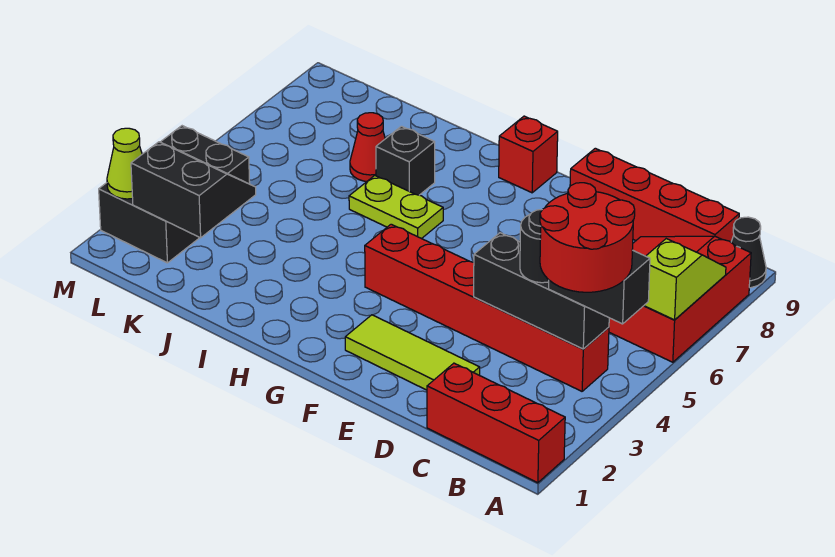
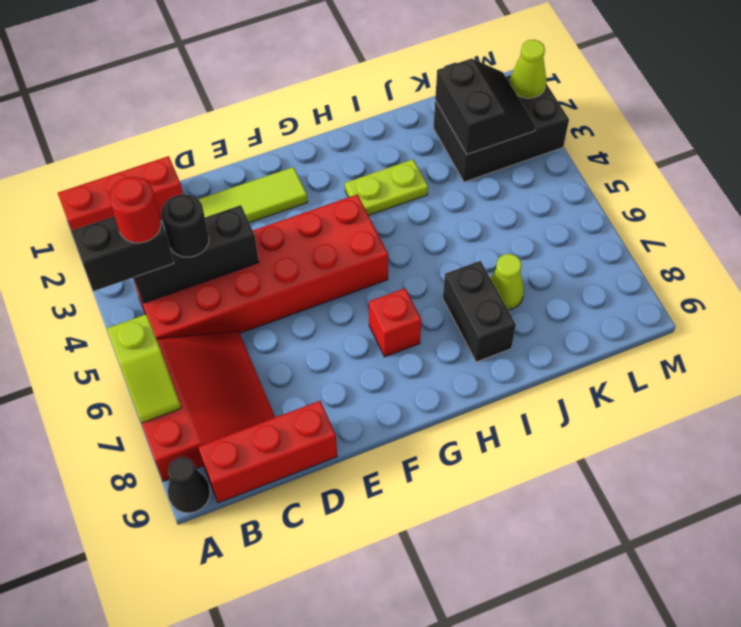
red 2x2 round brick [540,183,635,292] -> red 1x1 round brick [109,177,161,243]
red 1x6 brick [365,224,609,391] -> red 2x6 brick [133,194,388,339]
red 1x4 brick [570,148,739,242] -> red 1x3 brick [198,401,337,503]
red 1x1 brick [499,116,558,193] -> red 1x1 brick moved to [369,288,421,357]
lime 1x2 plate [349,176,443,239] -> lime 1x2 plate moved to [345,160,428,216]
black 1x1 brick [376,126,435,195] -> black 1x2 brick [443,261,516,362]
red 1x1 cone [350,113,385,181] -> lime 1x1 cone [490,254,524,310]
black 2x2 slope [131,142,256,238] -> black 2x2 slope turned to [435,58,536,154]
black 2x3 brick [99,126,250,263] -> black 2x3 brick turned to [433,75,569,182]

